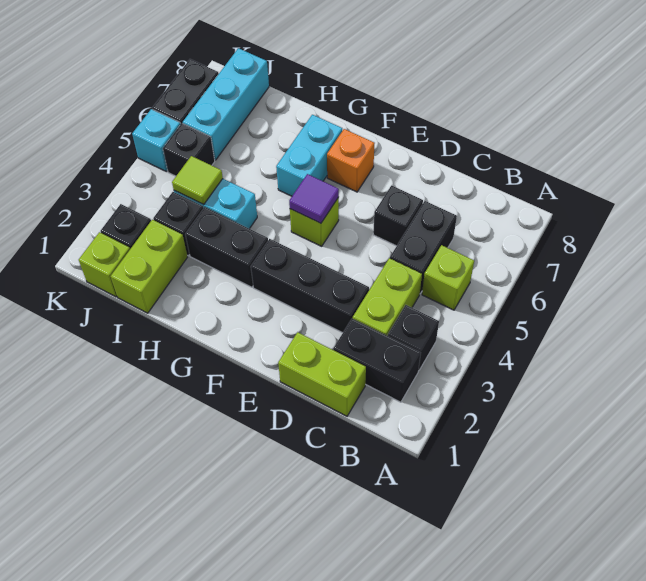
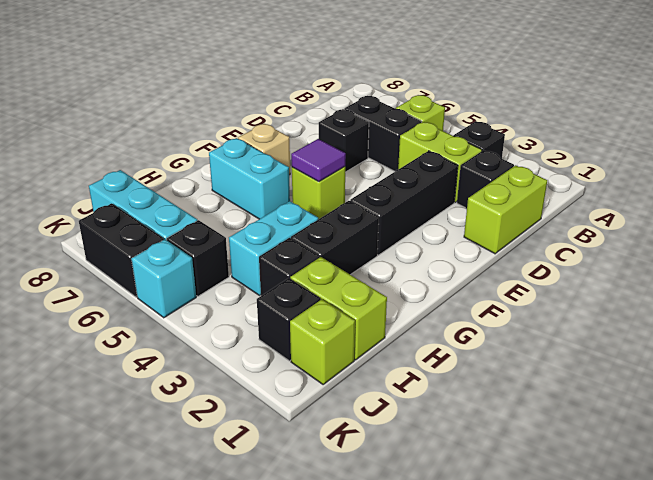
black 1x2 brick [333,318,421,402] -> black 1x1 brick [457,150,514,208]
orange 1x1 brick [327,129,375,192] -> tan 1x1 brick [238,124,290,175]
lime 1x1 tile [172,156,223,205] -> none

